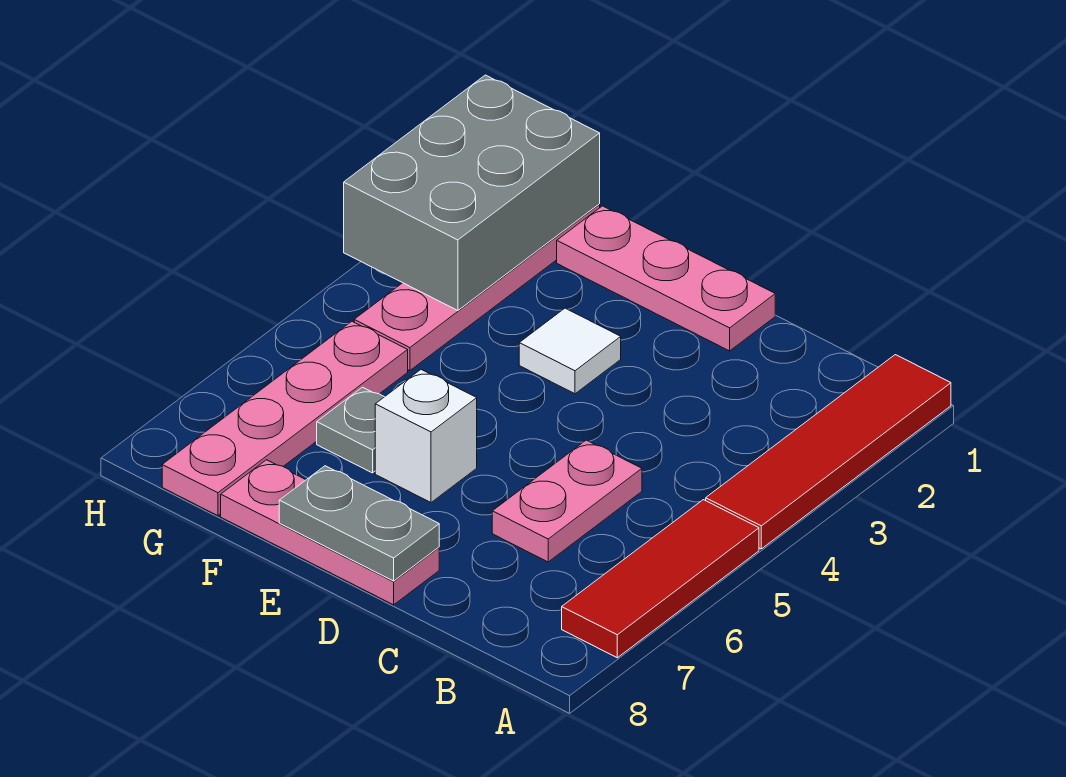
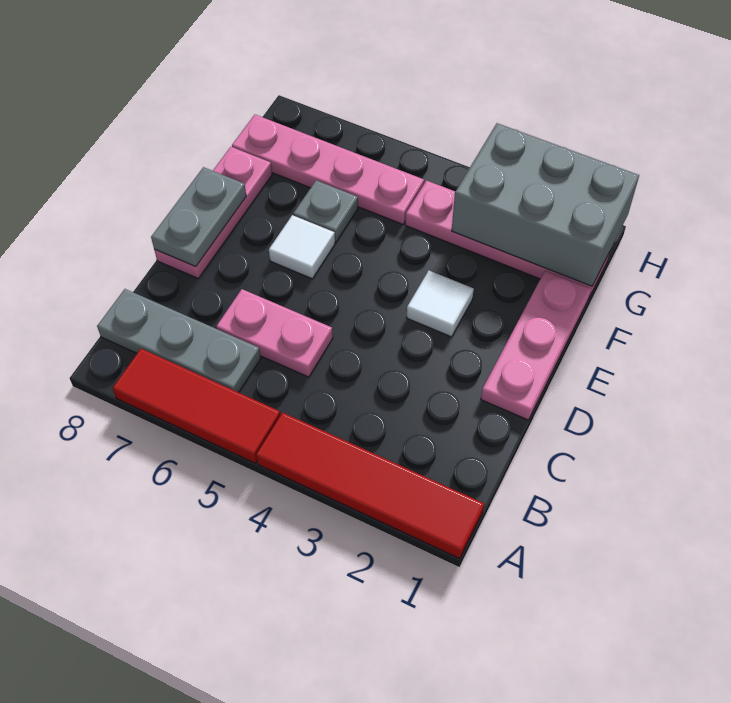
none -> grey 1x3 plate [97,289,261,392]
white 1x1 brick [375,370,477,502] -> white 1x1 tile [269,215,335,279]

